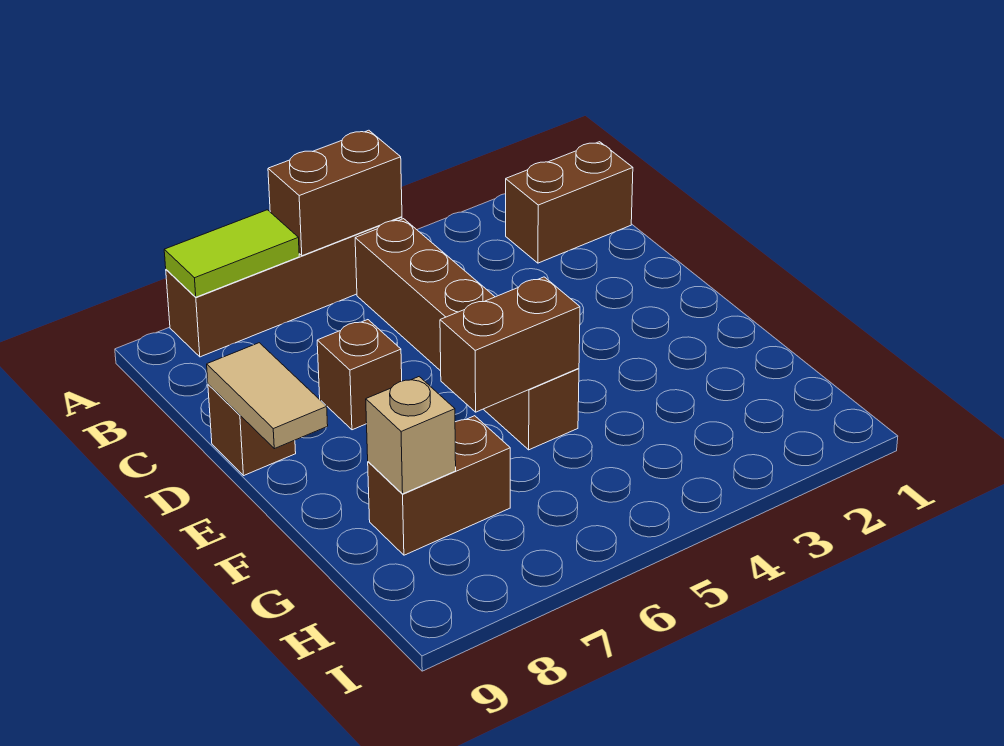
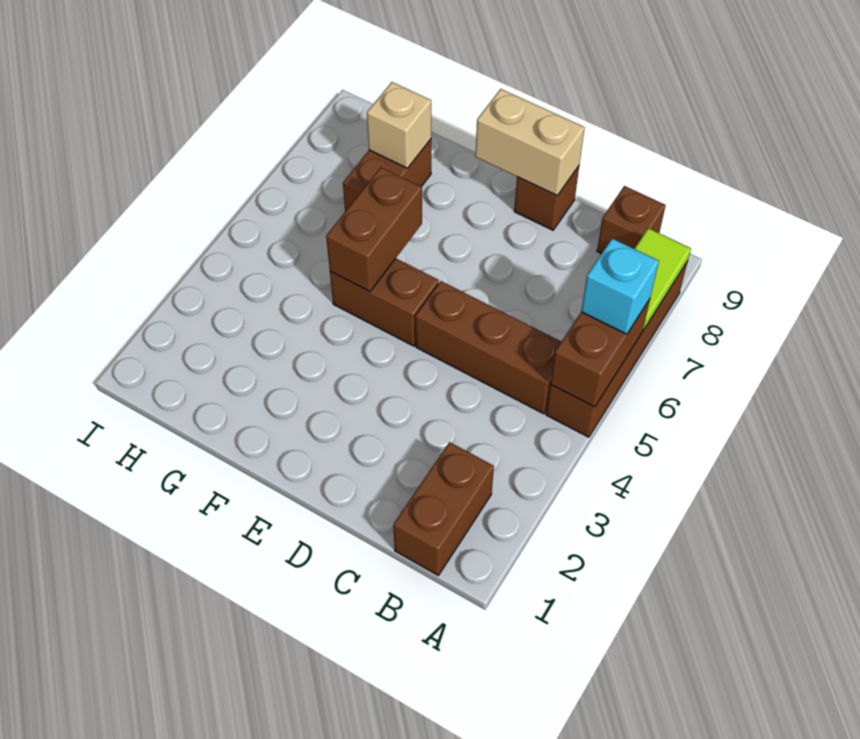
none -> cyan 1x1 brick [581,239,659,334]
brown 1x1 brick [317,320,402,430] -> brown 1x1 brick moved to [597,186,666,254]
tan 1x2 tile [207,343,328,449] -> tan 1x2 brick [475,89,585,196]

